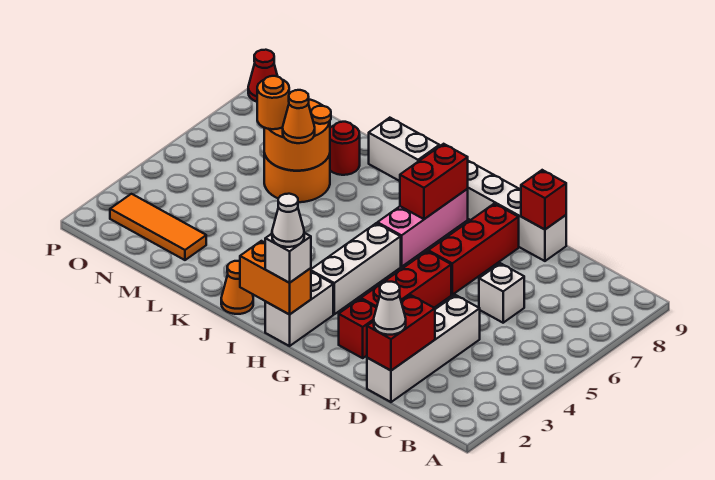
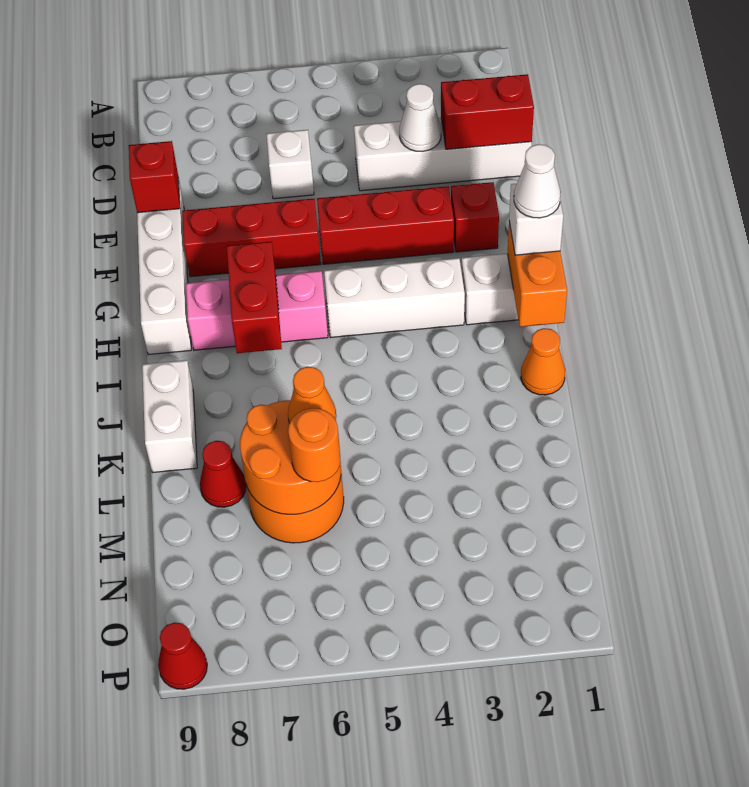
white 1x1 cone [374,282,406,335] -> white 1x1 cone moved to [399,84,441,152]
red 1x2 brick [400,144,468,219] -> red 1x2 brick turned to [227,242,282,353]
red 1x1 round brick [330,122,360,175] -> red 1x1 cone [200,441,246,507]
orange 1x3 tile [110,194,206,260] -> none

